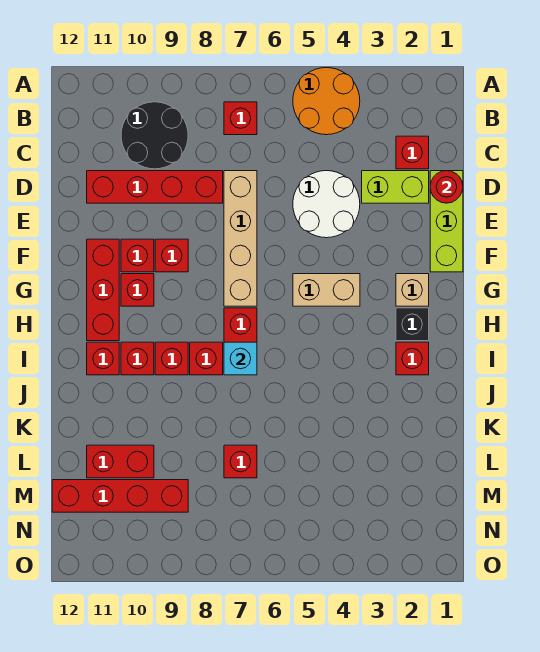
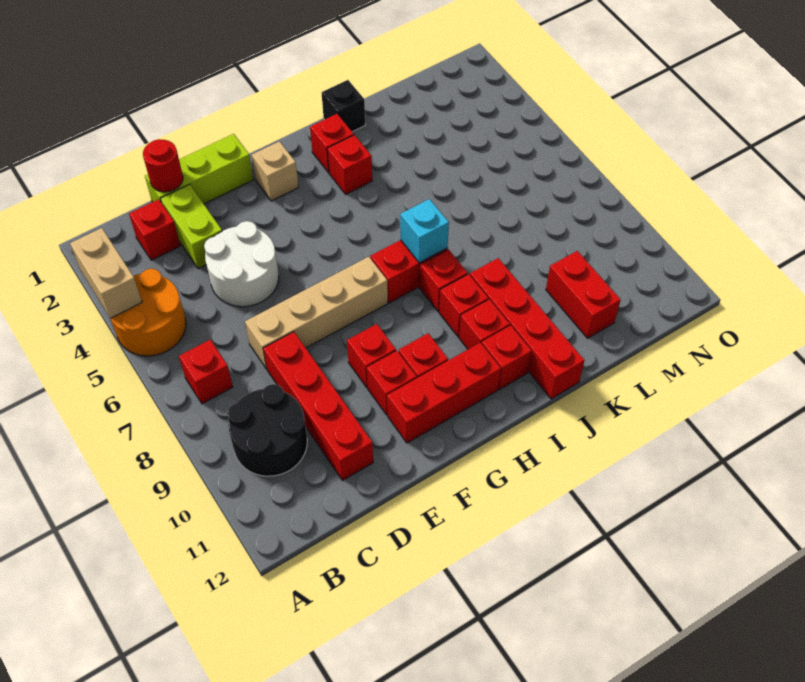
tan 1x2 brick [293,274,360,306] -> tan 1x2 brick moved to [70,228,142,318]
black 1x1 brick [396,308,429,341] -> black 1x1 brick moved to [322,80,365,132]
red 1x1 brick [224,445,257,478] -> red 1x1 brick moved to [327,135,372,194]
red 1x4 brick [52,480,188,512] -> red 1x4 brick moved to [470,258,584,399]

